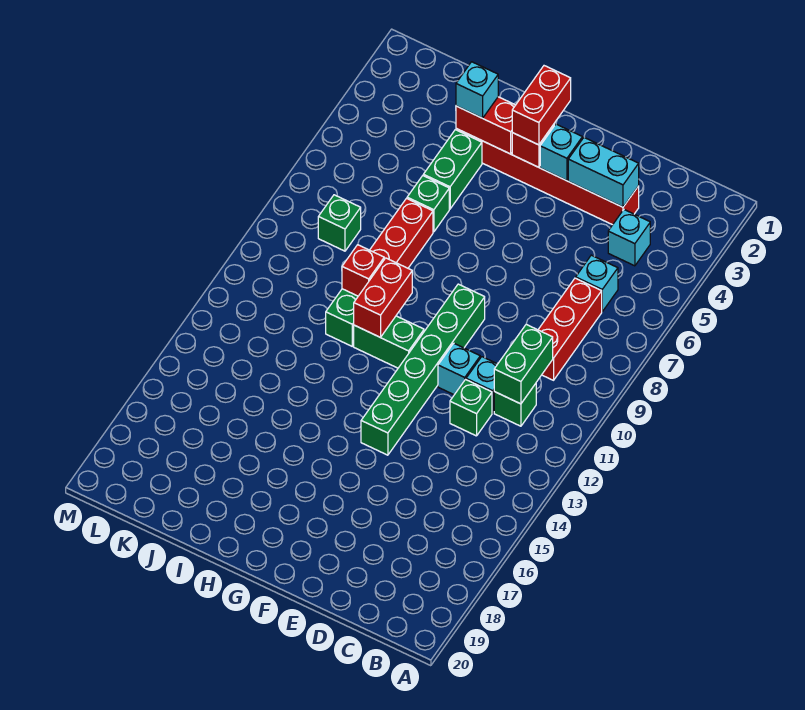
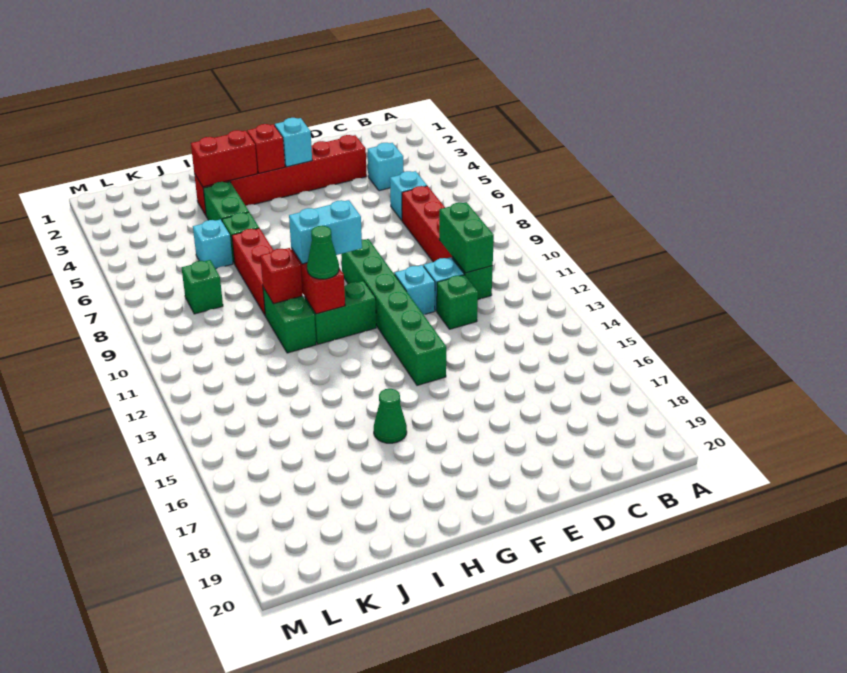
cyan 1x2 brick [568,137,639,207] -> cyan 1x2 brick moved to [289,200,362,264]
red 1x2 brick [512,66,571,145] -> none
none -> green 1x1 cone [307,226,339,279]
none -> green 1x1 cone [374,389,407,443]
cyan 1x1 brick [456,62,498,118] -> cyan 1x1 brick moved to [193,219,233,269]

